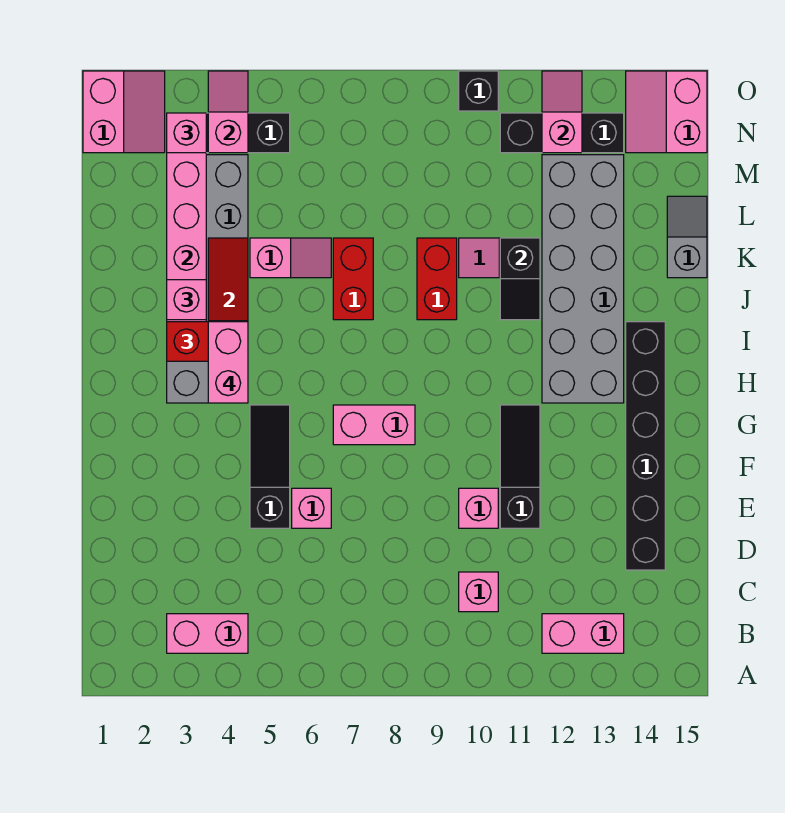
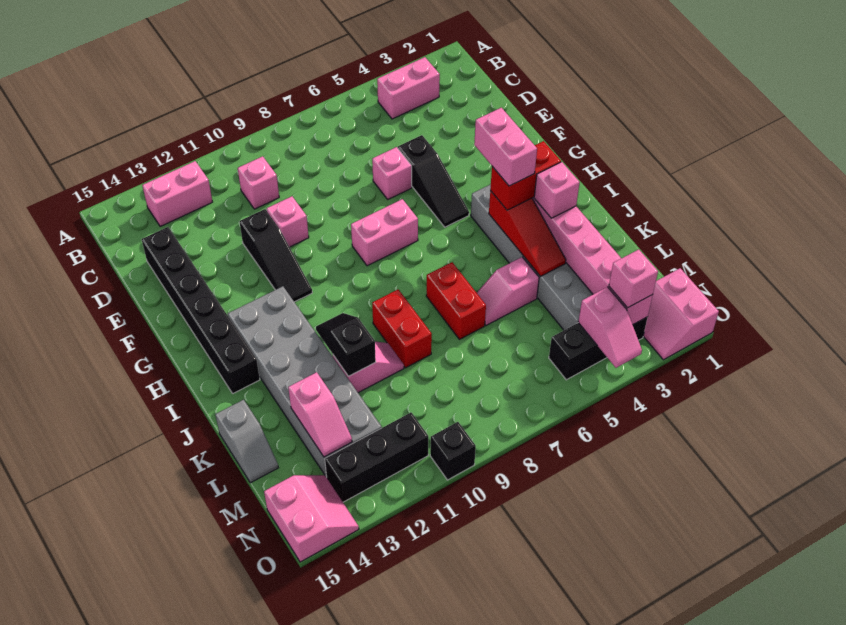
pink 1x2 slope [542,71,582,153] -> pink 1x2 slope moved to [288,372,352,457]

